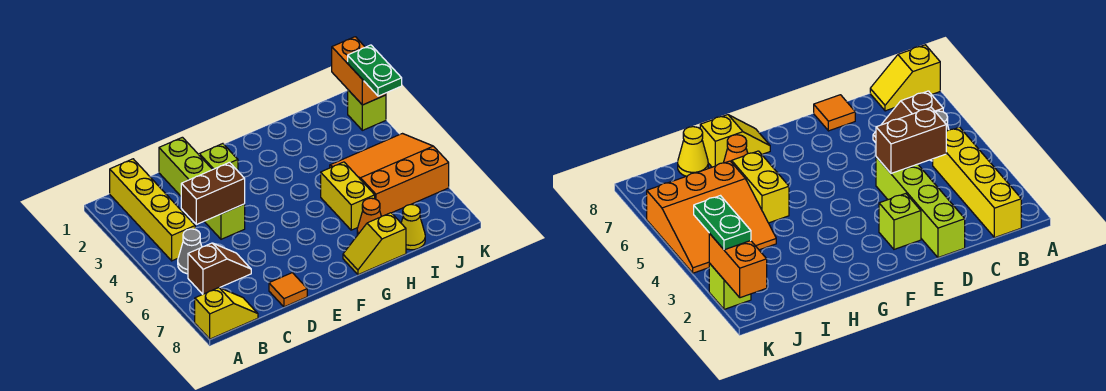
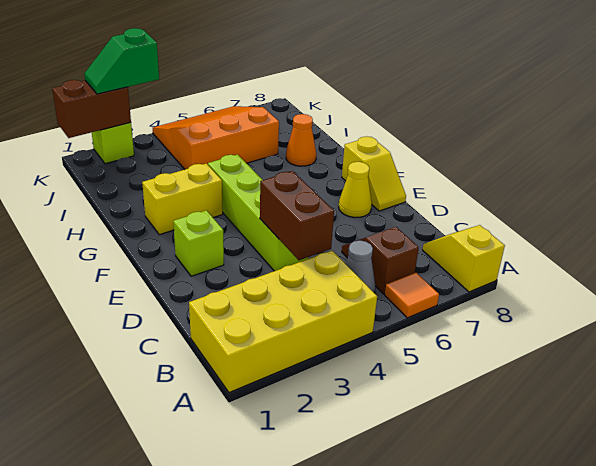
yellow 1x4 brick [110,159,195,261] -> yellow 2x4 brick [189,251,377,393]
lime 1x4 brick [159,137,245,239] -> lime 1x4 brick turned to [208,154,308,271]
orange 1x1 tile [269,273,307,307] -> orange 1x1 tile moved to [385,273,439,318]
yellow 1x2 slope [343,213,406,275] -> yellow 1x2 slope moved to [342,137,406,211]
yellow 1x2 brick [321,162,375,230] -> yellow 1x2 brick moved to [142,163,223,235]
orange 3x3 slope [330,134,449,216] -> orange 3x3 slope turned to [153,106,279,169]
yellow 1x1 cone [401,204,425,250] -> yellow 1x1 cone moved to [339,162,372,218]
orange 1x2 brick [332,37,386,105] -> brown 1x2 brick [52,80,131,138]
green 1x2 plate [348,45,402,96] -> green 1x2 slope [84,28,159,94]

